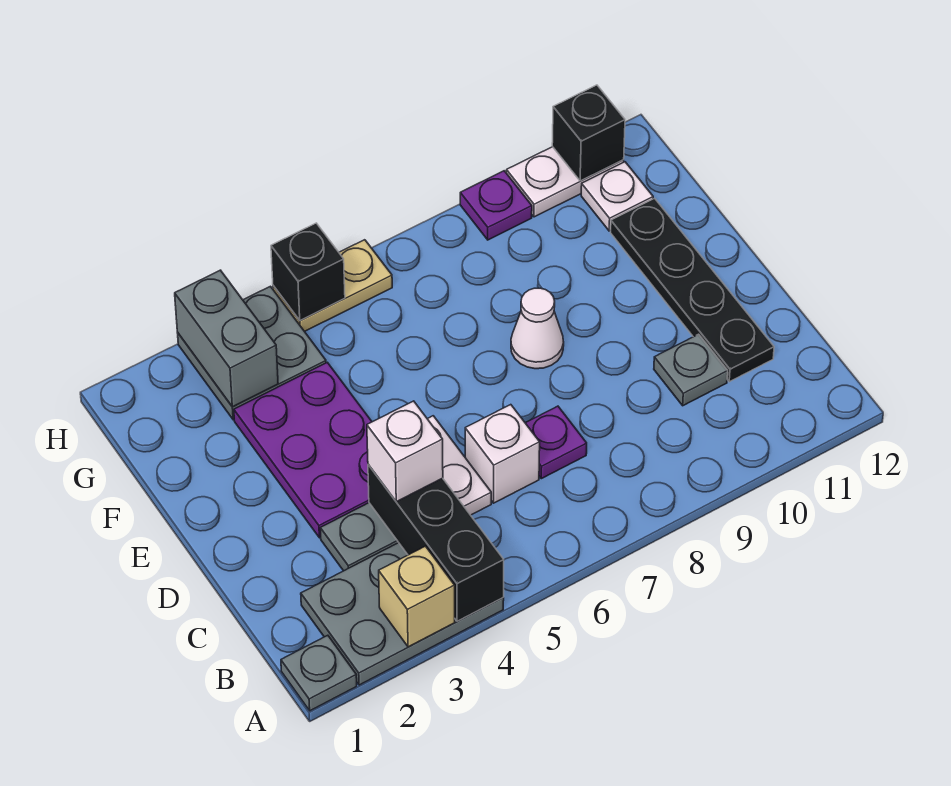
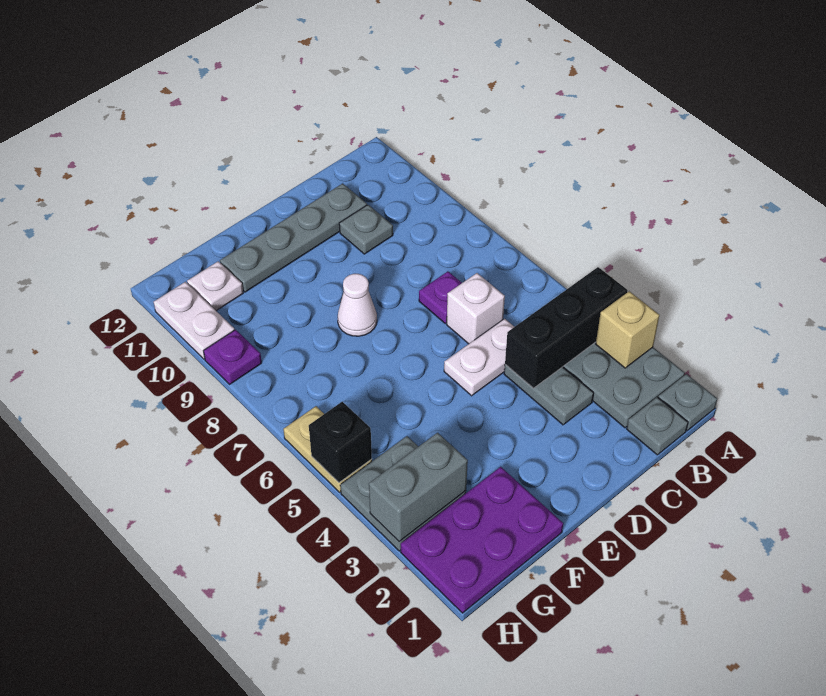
none -> grey 1x1 plate [627,397,688,455]
white 1x1 brick [367,401,443,502] -> none
black 1x4 plate [611,198,774,382] -> grey 1x4 plate [220,183,367,292]
purple 2x3 plate [234,362,372,538] -> purple 2x3 plate moved to [401,467,563,613]
black 1x1 brick [552,85,625,181] -> none

